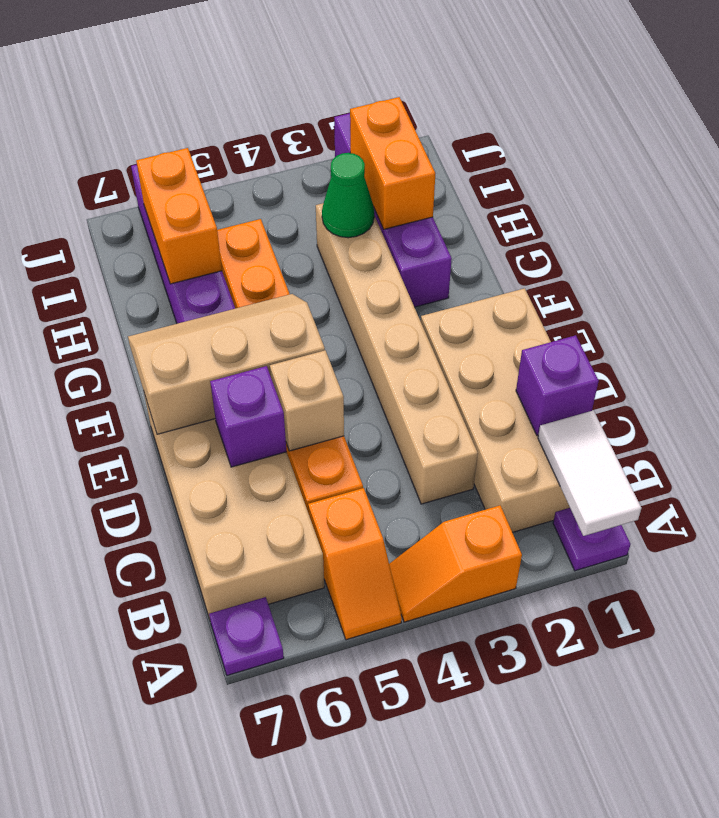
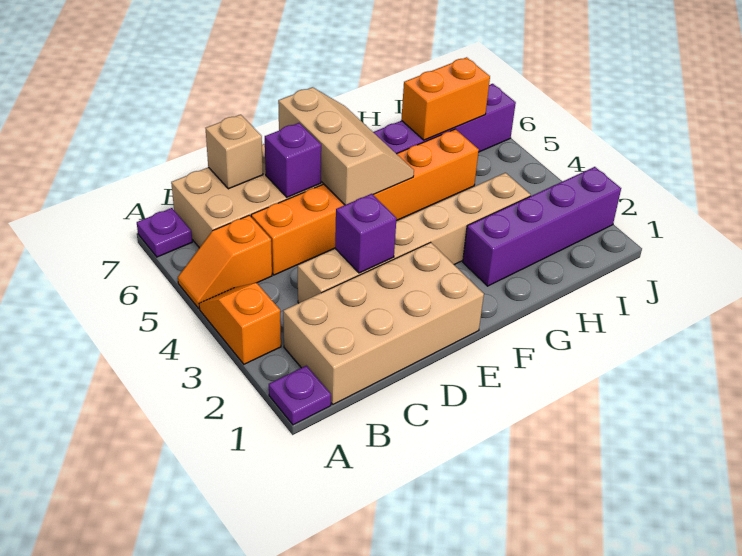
white 1x2 tile [538,410,641,536] -> none
purple 1x1 brick [516,335,599,436] -> purple 1x1 brick moved to [335,194,397,273]
tan 1x1 brick [270,350,344,451] -> tan 1x1 brick moved to [206,115,263,189]
orange 1x2 brick [350,97,435,229] -> none
green 1x1 cone [322,153,374,238] -> none

